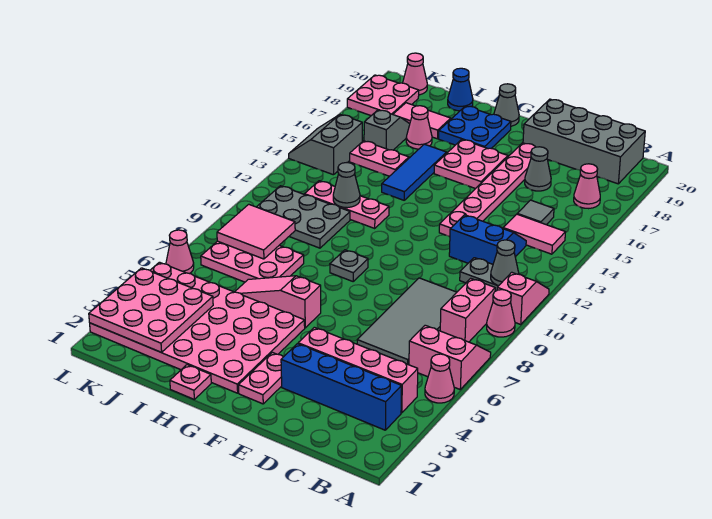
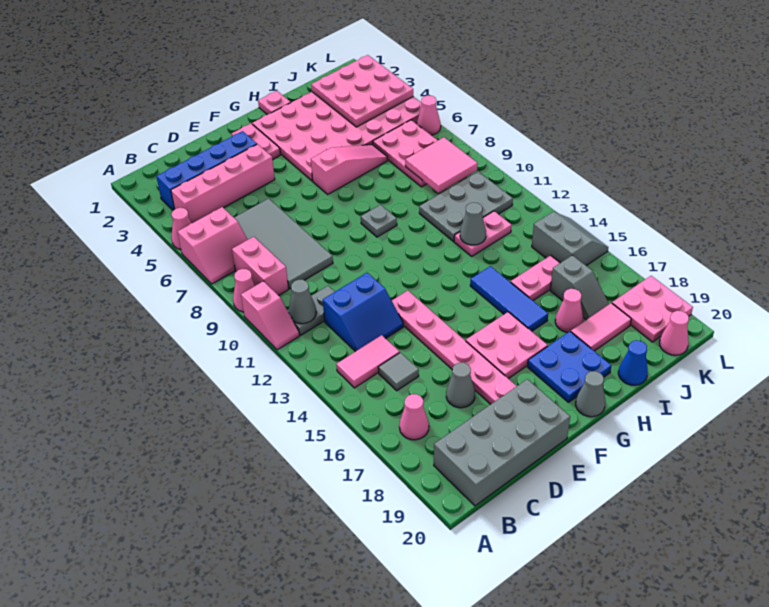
pink 1x3 plate [305,181,389,228] -> pink 1x2 plate [454,211,512,256]
pink 2x3 plate [201,241,304,282] -> pink 2x3 plate turned to [373,120,438,187]

